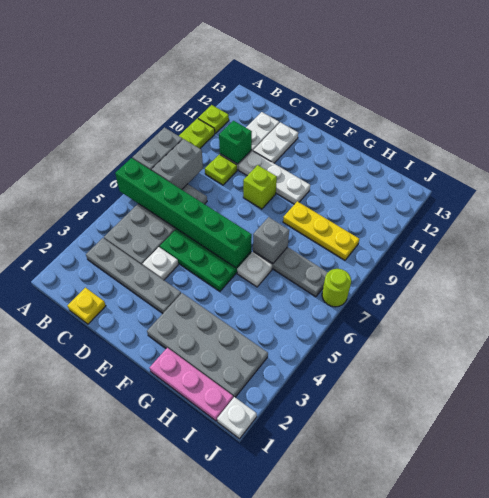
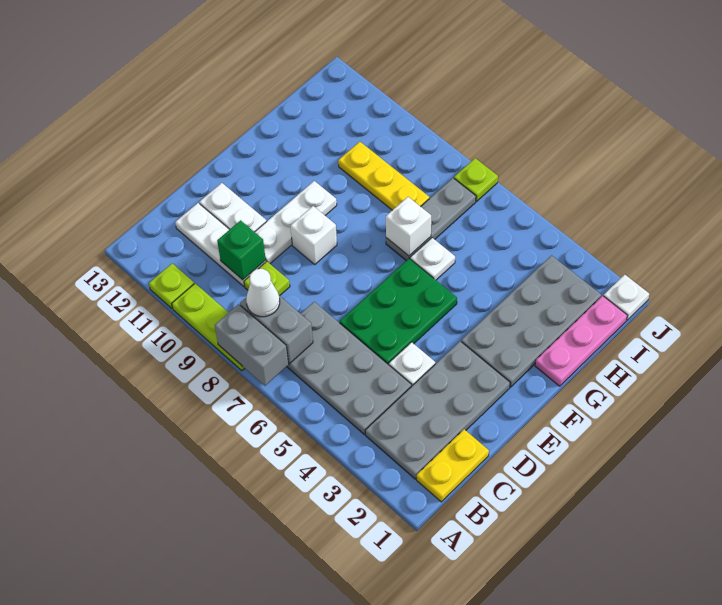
green 1x6 brick [115,158,252,268] -> none
grey 1x4 plate [86,238,181,313] -> grey 2x4 plate [365,341,510,479]
none -> white 1x1 cone [246,269,280,317]
yellow 1x1 plate [67,288,106,324] -> yellow 1x2 plate [417,429,489,502]
lime 1x1 brick [243,165,277,209] -> white 1x1 brick [291,206,337,264]
grey 1x1 brick [253,217,289,263] -> white 1x1 brick [386,197,431,256]
yellow 1x3 plate [283,201,359,260] -> yellow 1x3 plate turned to [338,142,429,210]
lime 1x1 round brick [322,269,351,307] -> lime 1x1 plate [454,158,498,201]

